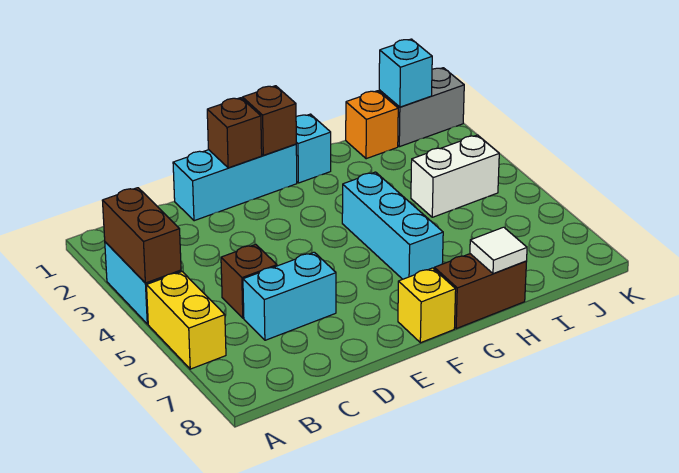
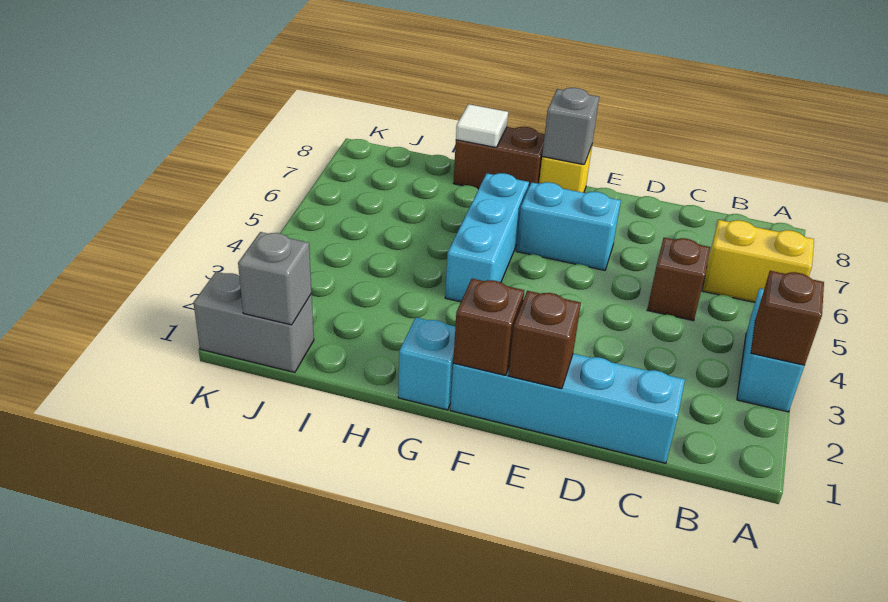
brown 1x2 brick [102,188,181,283] -> brown 1x1 brick [751,271,824,365]
yellow 1x2 brick [147,272,226,369] -> yellow 1x2 brick turned to [702,220,814,302]
cyan 1x2 brick [243,252,336,340] -> cyan 1x2 brick moved to [516,182,621,270]
cyan 1x3 brick [173,144,297,221] -> cyan 1x4 brick [450,354,685,463]
none -> grey 1x1 brick [542,88,599,165]
orange 1x1 brick [346,91,398,159] -> none
white 1x2 brick [411,135,499,217] -> none
cyan 1x1 brick [379,39,432,107] -> grey 1x1 brick [238,232,312,325]

